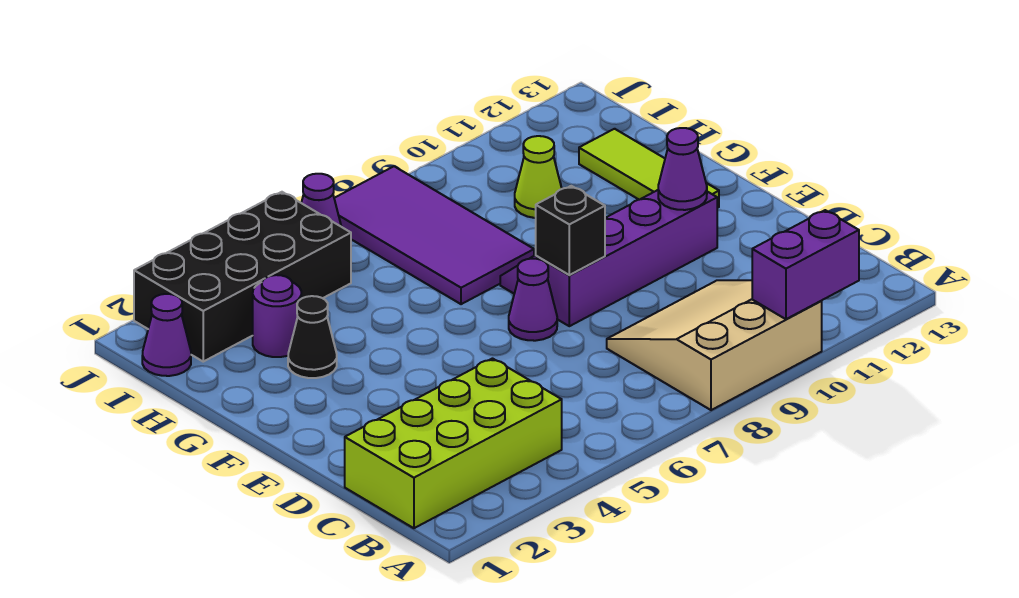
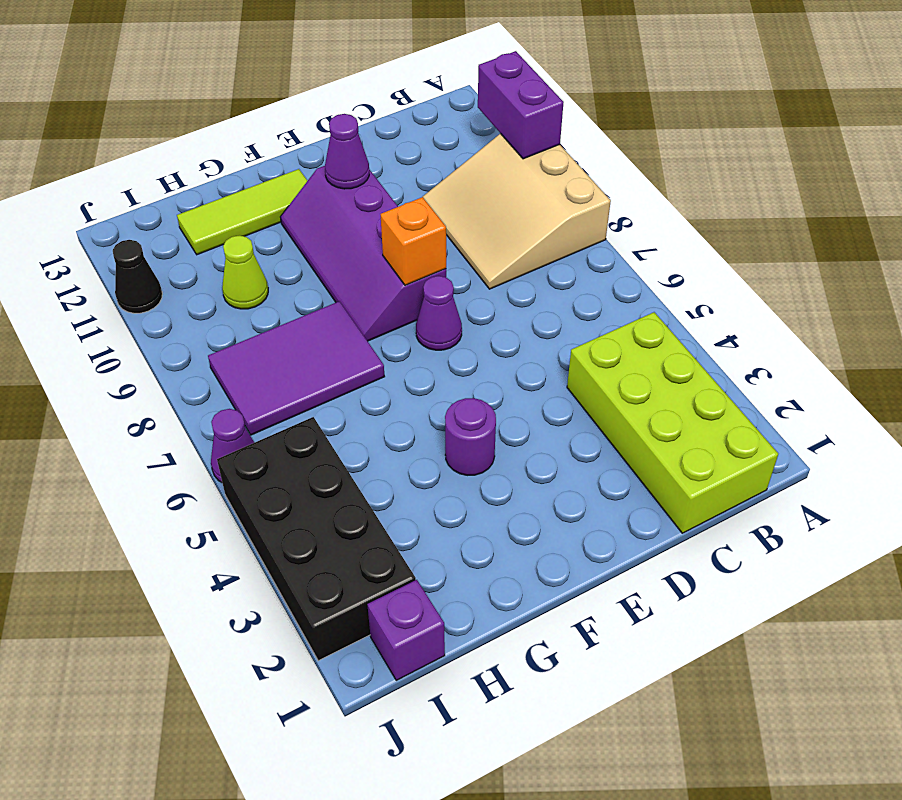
black 1x1 brick [536,186,605,275] -> orange 1x1 brick [381,197,446,285]
black 1x1 cone [288,296,337,378] -> black 1x1 cone moved to [113,240,162,313]
purple 2x4 tile [334,166,534,304] -> purple 2x3 tile [208,301,385,435]
purple 1x1 round brick [253,275,301,357] -> purple 1x1 round brick moved to [445,398,496,475]
purple 1x1 cone [142,294,191,376] -> purple 1x1 brick [367,580,445,680]

